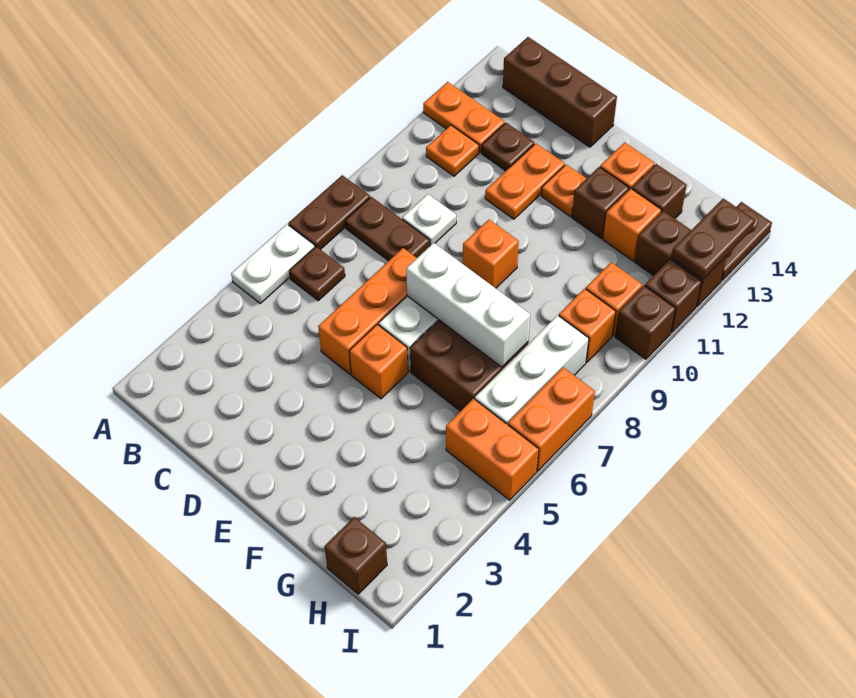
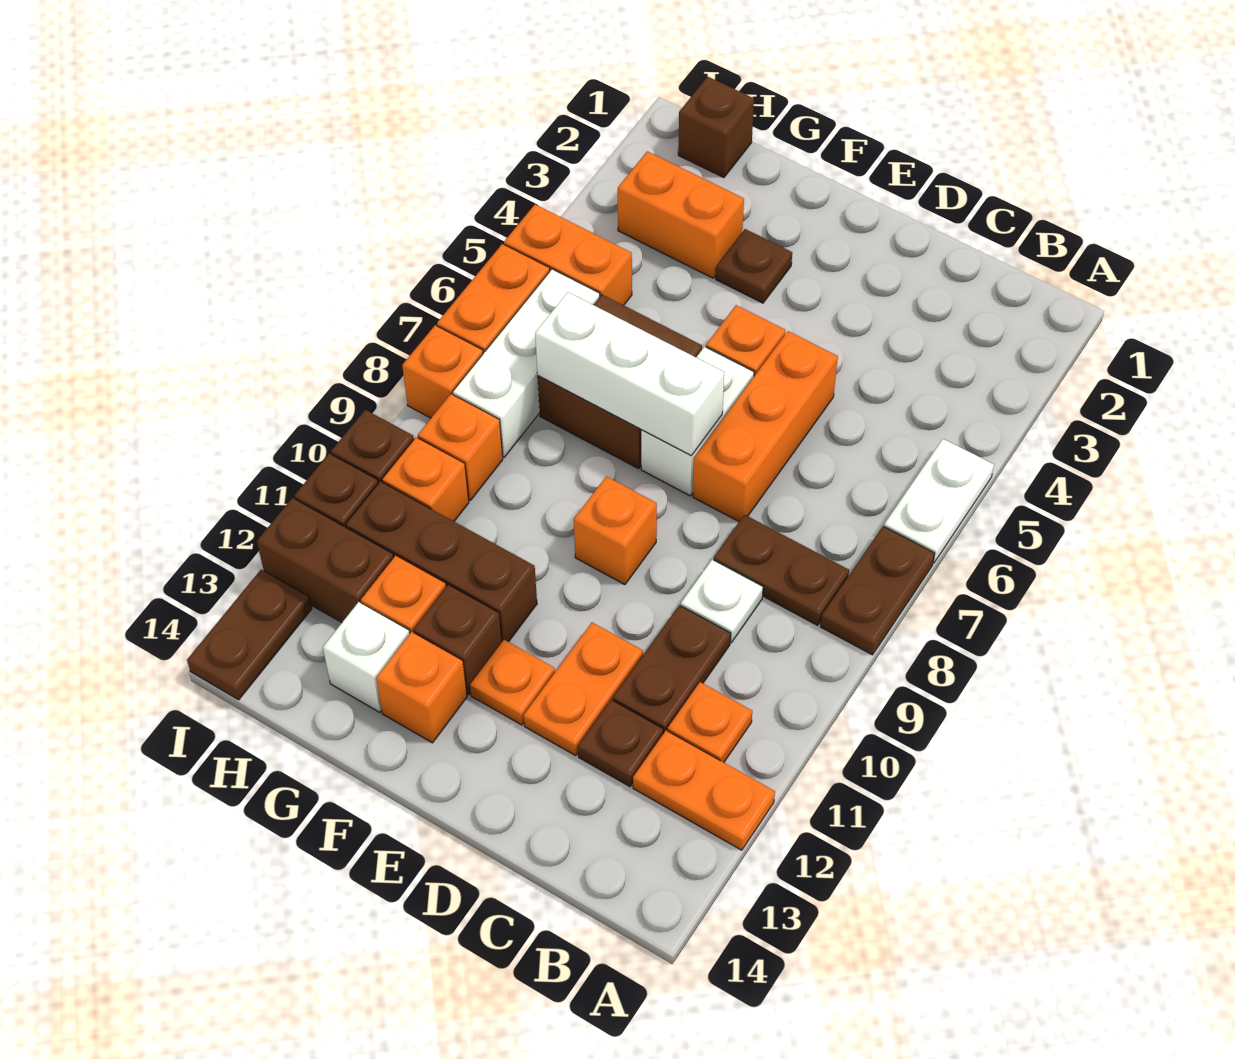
brown 1x1 plate [289,247,345,301] -> brown 1x1 plate moved to [716,229,792,303]
brown 1x3 brick [503,37,617,147] -> brown 1x3 brick moved to [346,481,537,642]
none -> orange 1x2 brick [618,151,744,278]
brown 1x1 brick [632,164,687,219] -> white 1x1 brick [323,602,410,712]
none -> orange 1x1 brick [402,325,483,418]
brown 1x2 plate [671,198,755,279] -> brown 1x2 plate moved to [613,605,731,733]

